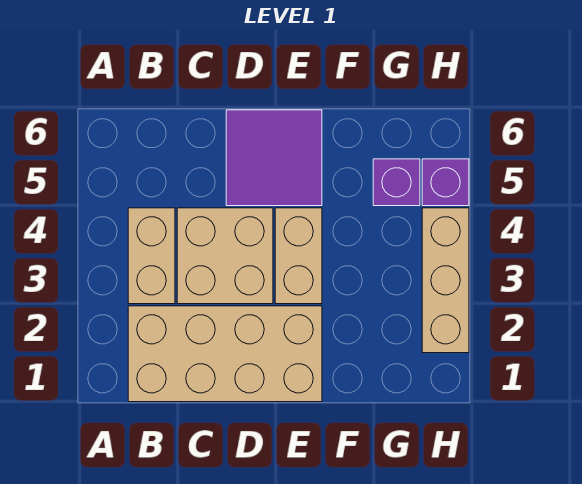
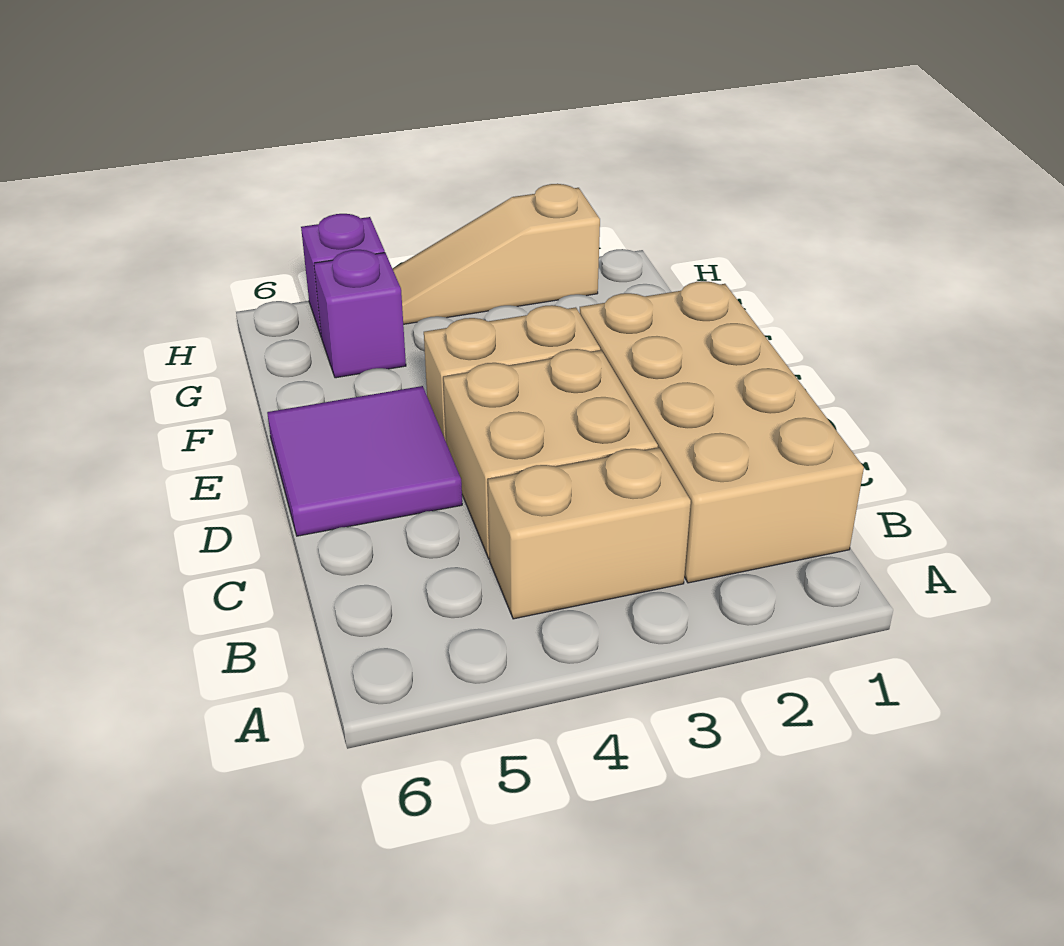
tan 1x3 brick [422,208,469,353] -> tan 1x3 slope [393,184,600,324]

